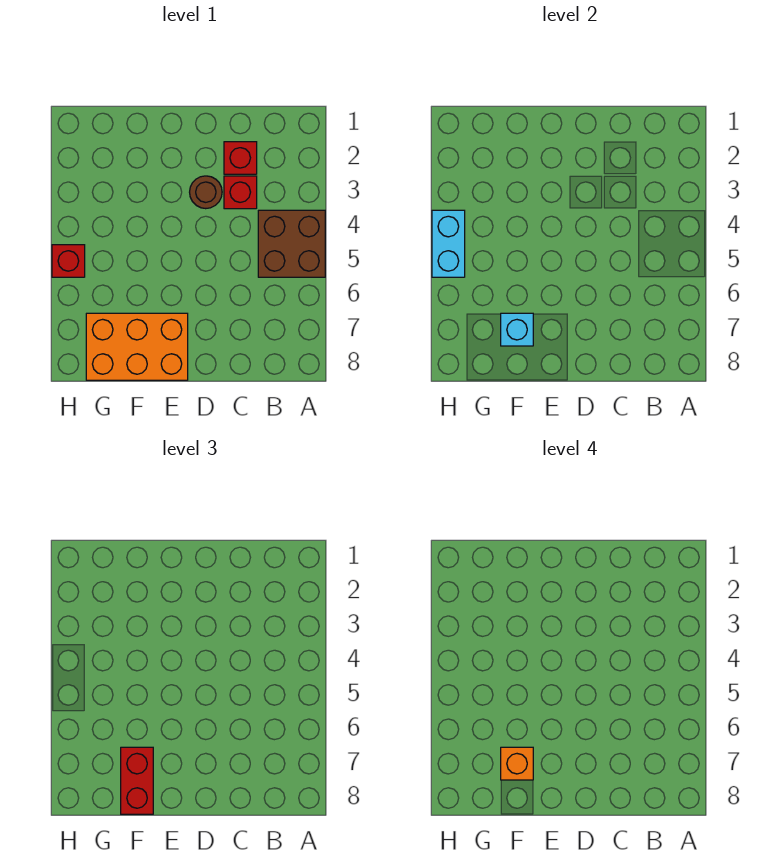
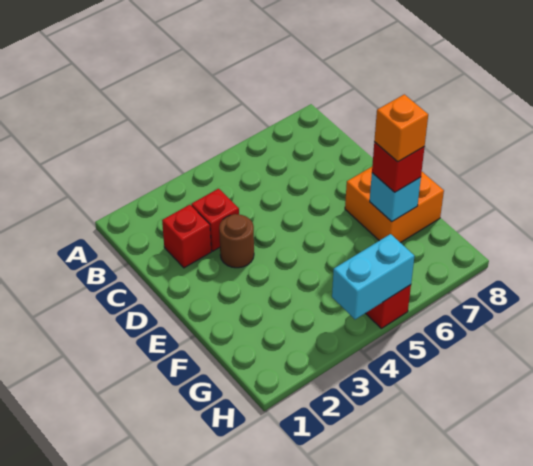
brown 2x2 brick [258,210,325,277] -> none
orange 2x3 brick [86,313,188,380] -> orange 2x2 brick [345,167,444,243]
red 1x2 brick [121,747,153,814] -> red 1x1 brick [372,142,424,192]

